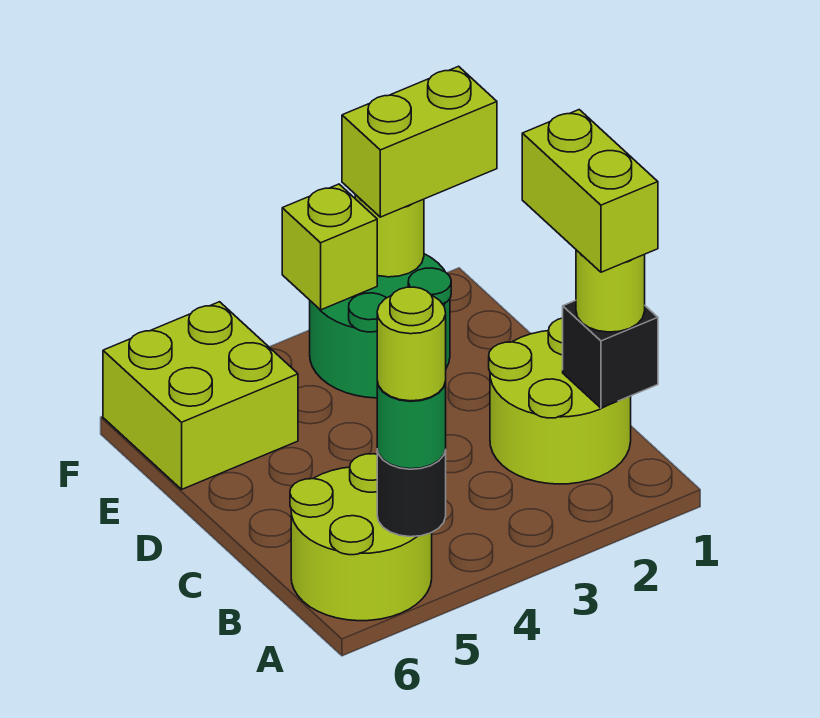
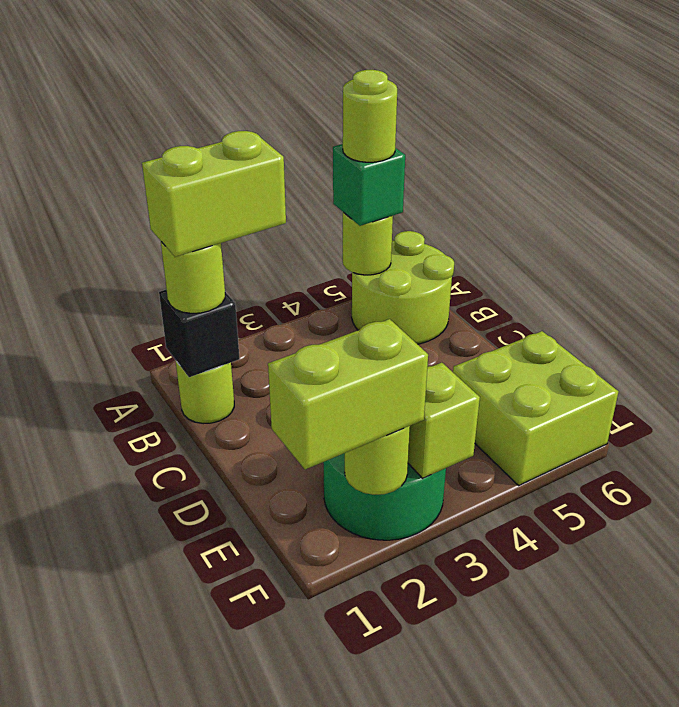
black 1x1 round brick [377,449,446,537] -> lime 1x1 round brick [343,212,393,275]
green 1x1 round brick [377,382,446,469] -> green 1x1 brick [333,144,405,226]
lime 2x2 round brick [489,318,631,484] -> lime 1x1 round brick [176,361,234,424]
lime 1x2 brick [522,110,658,272] -> lime 1x2 brick turned to [142,131,286,257]

